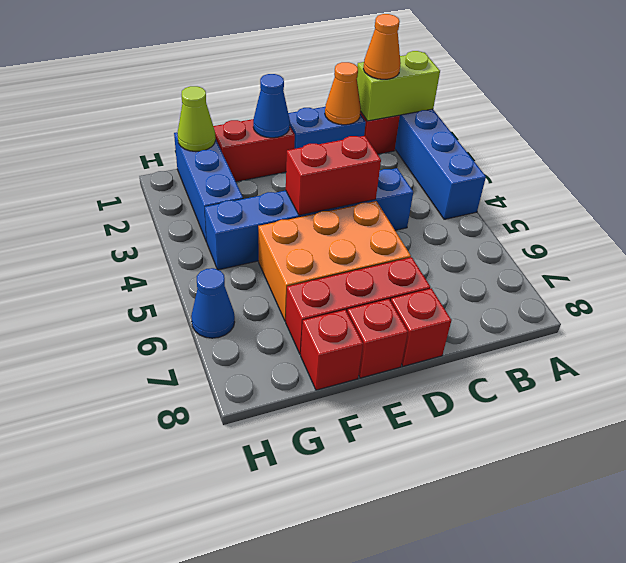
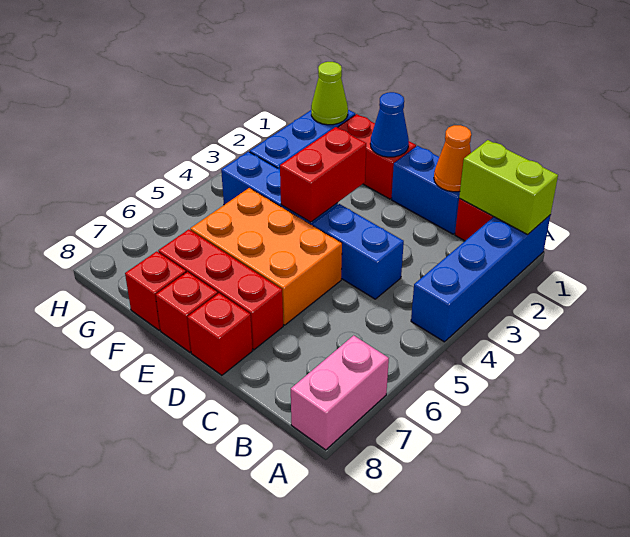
none -> pink 1x2 brick [291,335,389,450]
orange 1x1 cone [363,14,401,79] -> none
red 1x2 brick [286,136,381,215] -> red 1x2 brick turned to [280,127,366,222]
blue 1x1 cone [191,268,235,338] -> none

